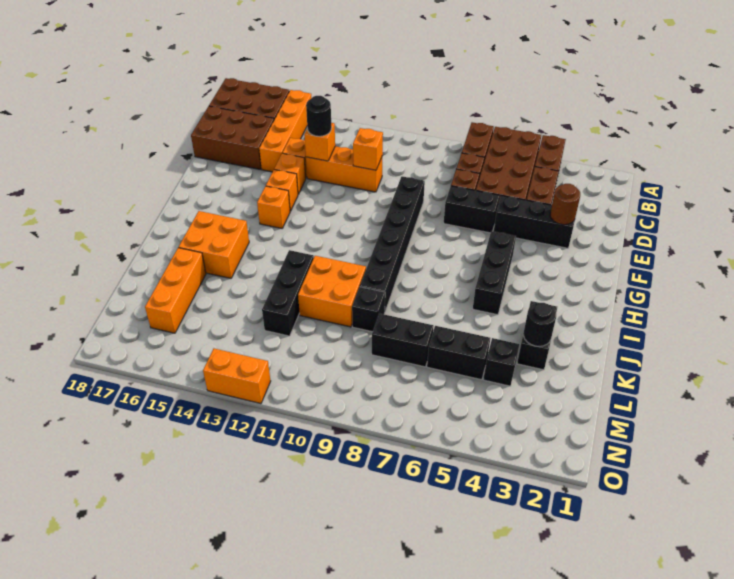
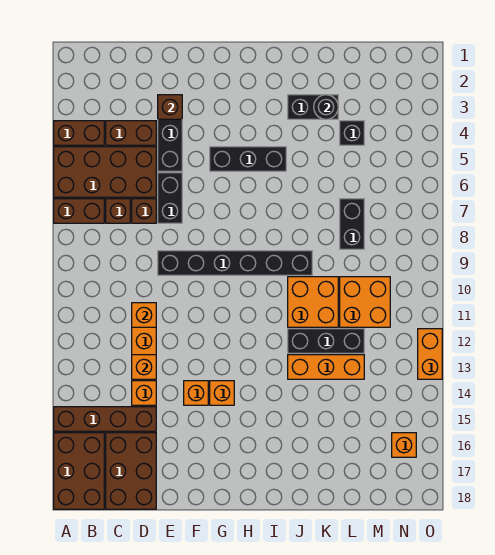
orange 1x4 brick [259,90,311,172] -> brown 1x4 brick [54,407,156,431]
black 1x1 round brick [306,96,332,136] -> none
brown 1x1 round brick [550,184,580,225] -> brown 1x1 brick [158,95,182,119]
orange 1x1 brick [274,153,306,194] -> orange 1x1 brick moved to [392,433,416,457]
orange 2x2 brick [179,211,249,278] -> orange 2x2 brick moved to [340,277,390,327]
black 1x1 brick [352,287,385,332] -> none
orange 1x3 brick [145,248,206,333] -> orange 1x3 brick moved to [288,355,364,379]
black 1x2 brick [427,326,490,380] -> none

